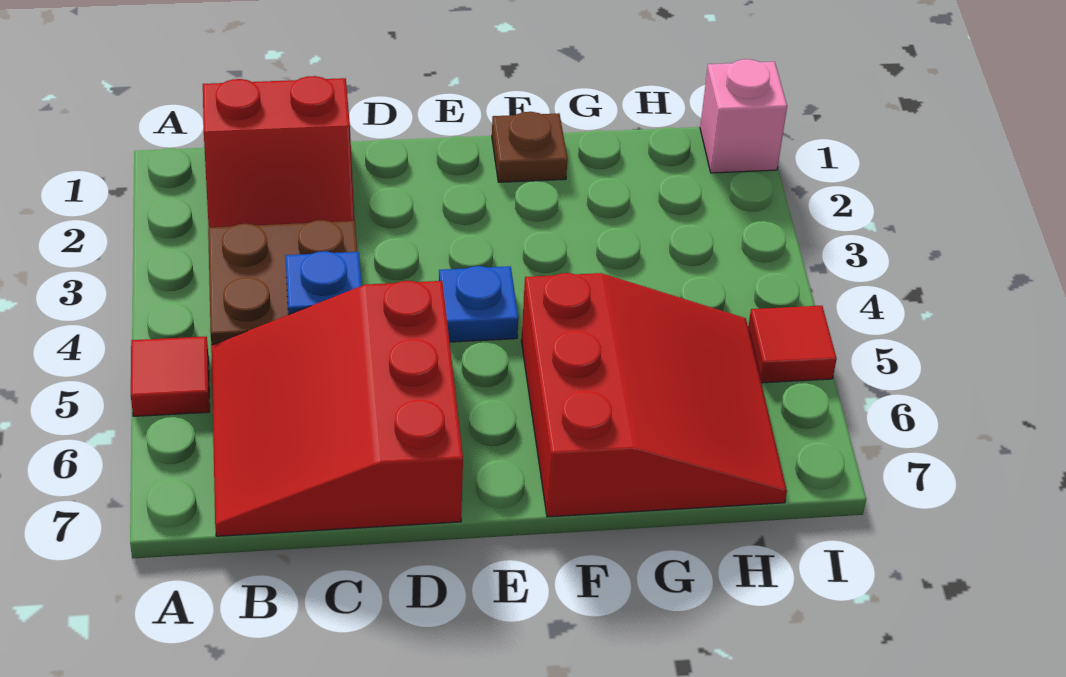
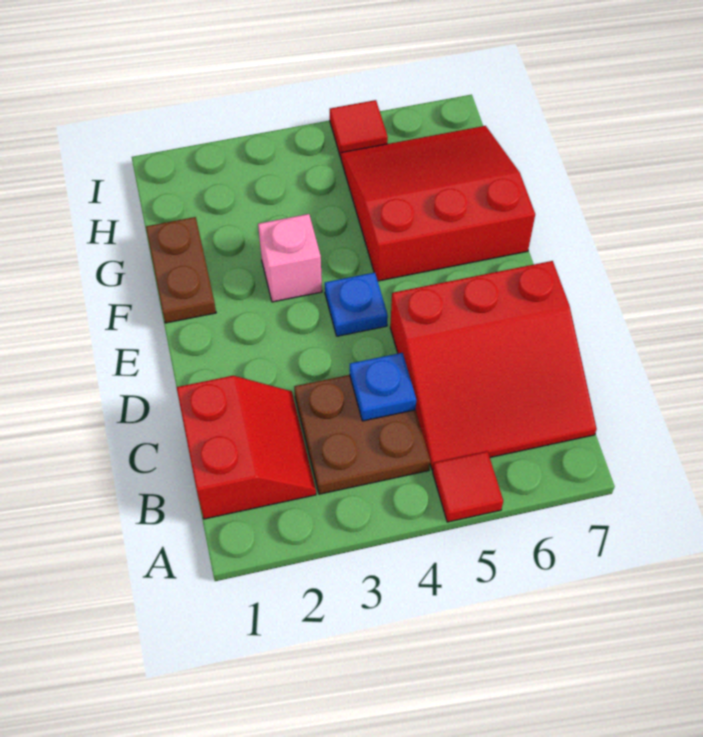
brown 1x1 plate [492,112,568,182] -> brown 1x2 plate [146,217,216,323]
pink 1x1 brick [700,59,787,173] -> pink 1x1 brick moved to [258,214,322,302]

